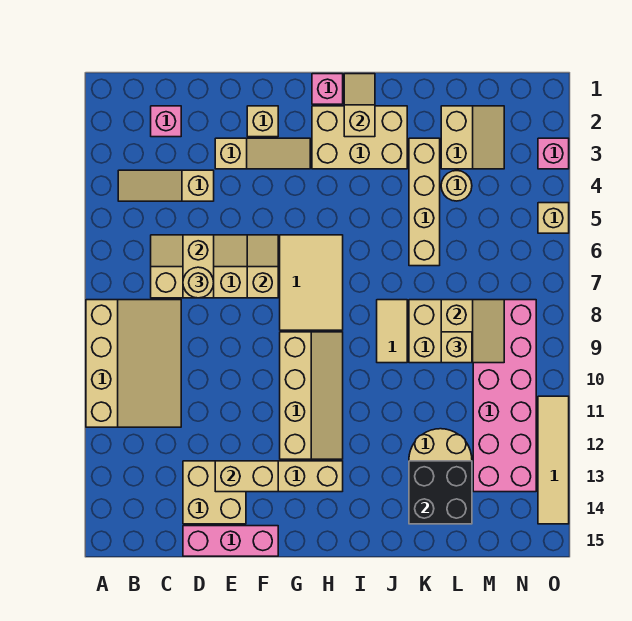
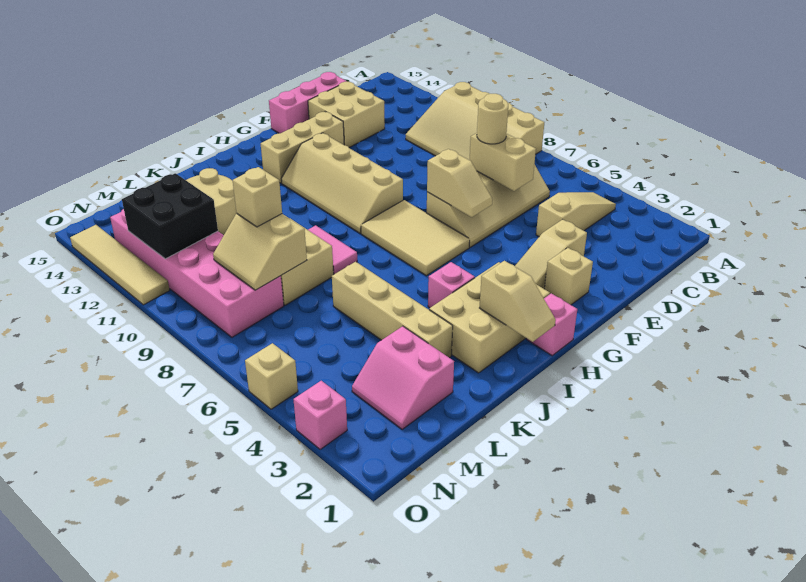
pink 1x1 brick [151,106,181,137] -> pink 1x1 brick moved to [428,262,475,308]
tan 1x2 brick [215,461,278,492] -> none
tan 1x2 tile [377,300,407,363] -> pink 1x2 tile [308,225,357,274]
black 2x2 brick [409,461,472,524] -> black 2x2 brick moved to [122,173,218,259]
tan 2x2 slope [441,106,504,169] -> pink 2x2 slope [352,326,454,429]
tan 1x1 round brick [441,171,472,201] -> none

